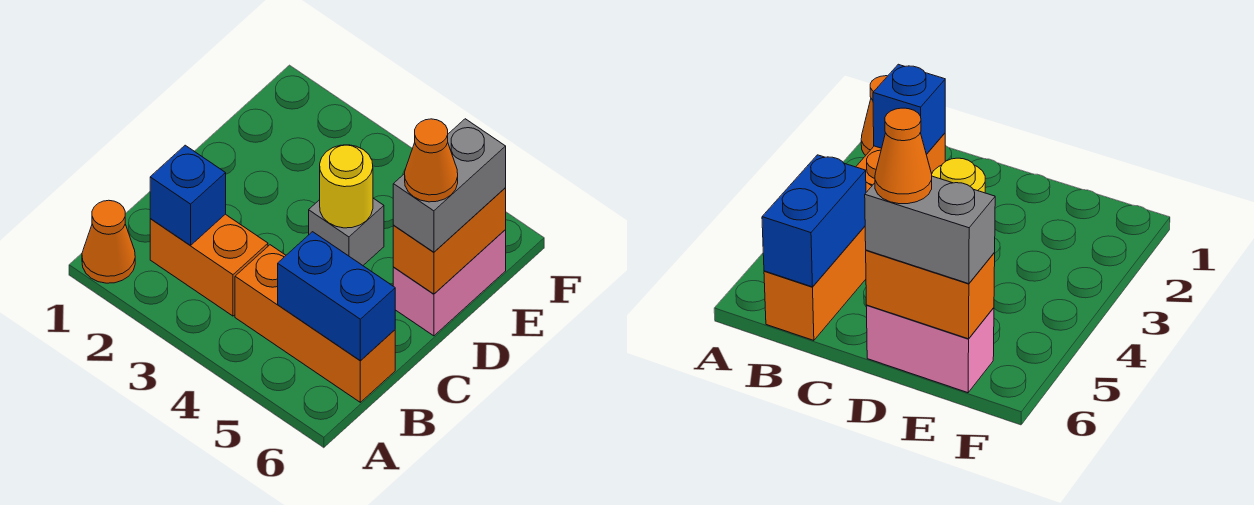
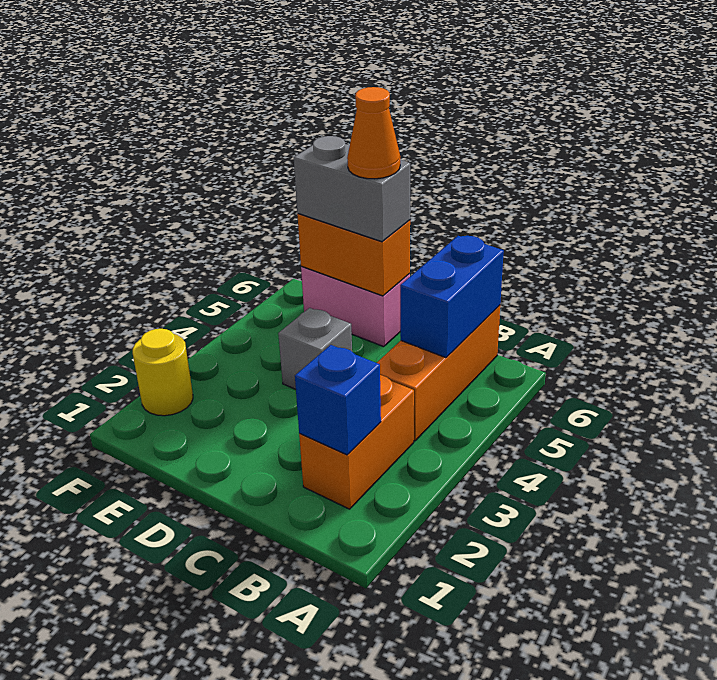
orange 1x1 cone [82,200,135,283] -> none
yellow 1x1 round brick [320,145,373,228] -> yellow 1x1 round brick moved to [133,329,193,416]

